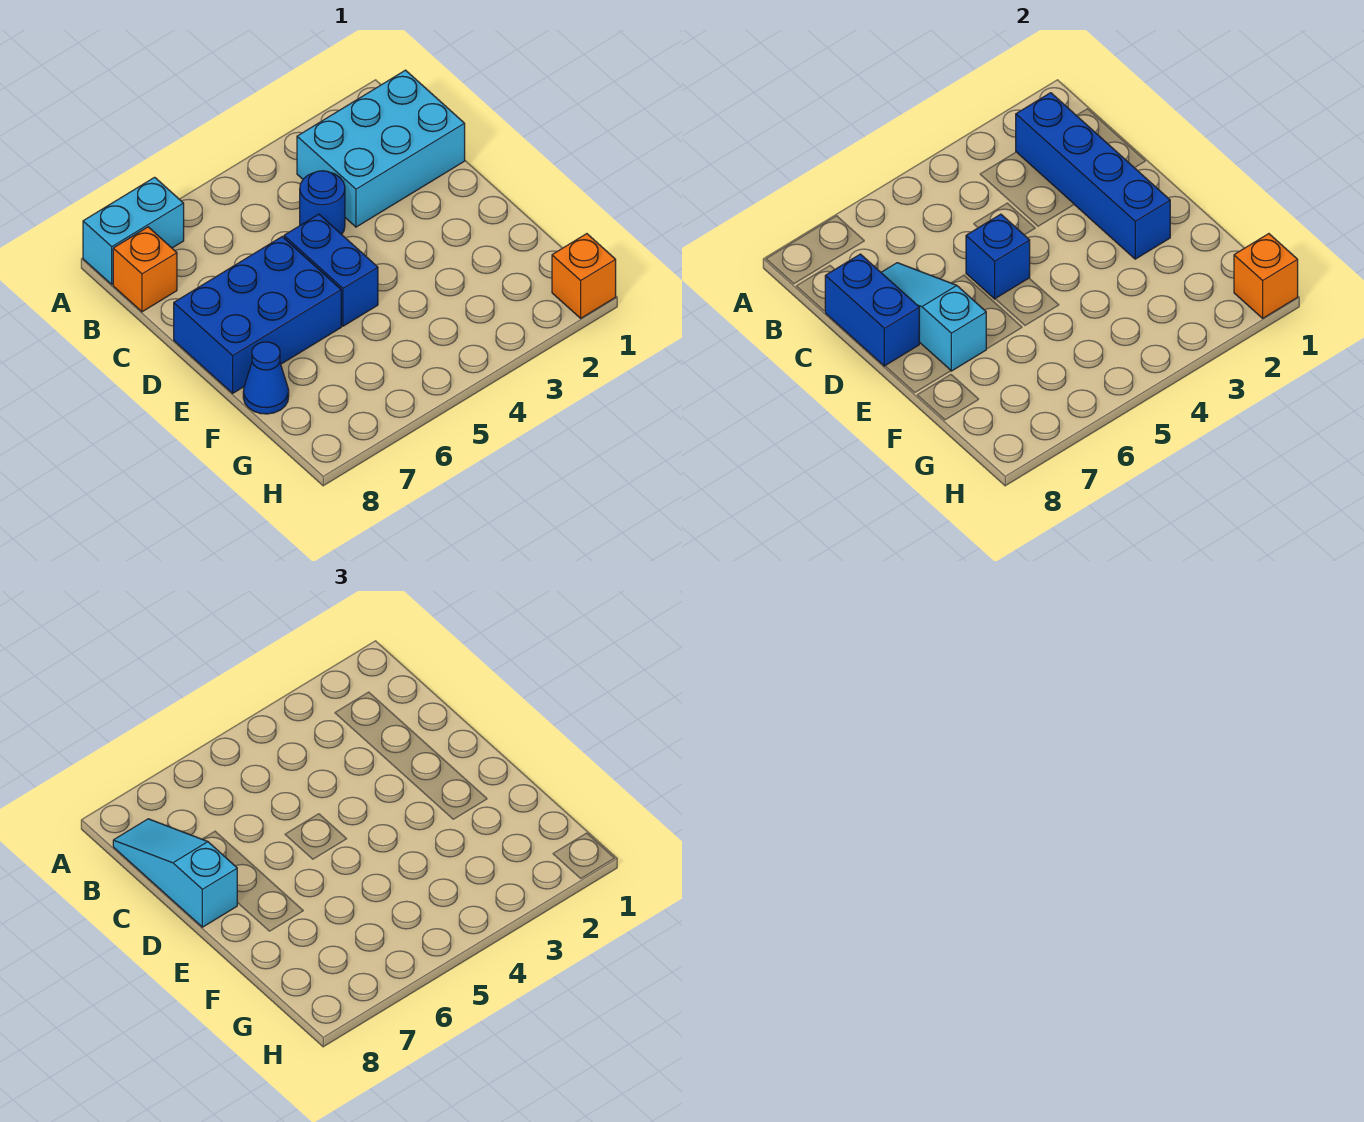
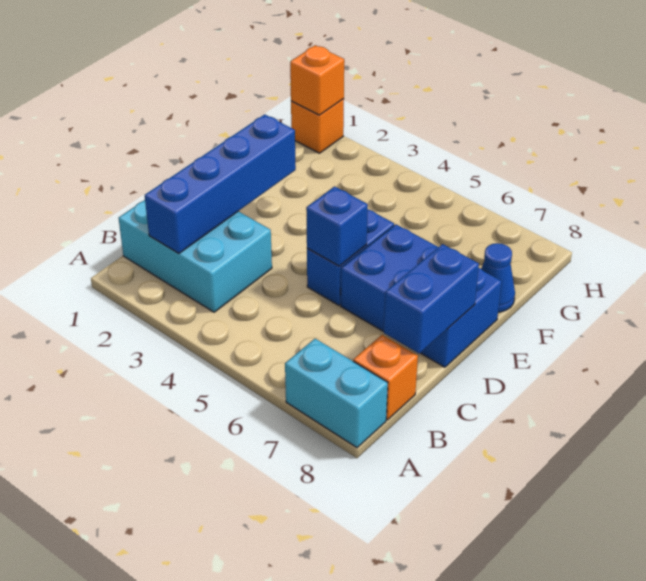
cyan 1x3 slope [113,819,237,927] -> none
blue 1x1 round brick [300,171,345,234] -> none
cyan 1x3 slope [881,263,986,371] -> none

